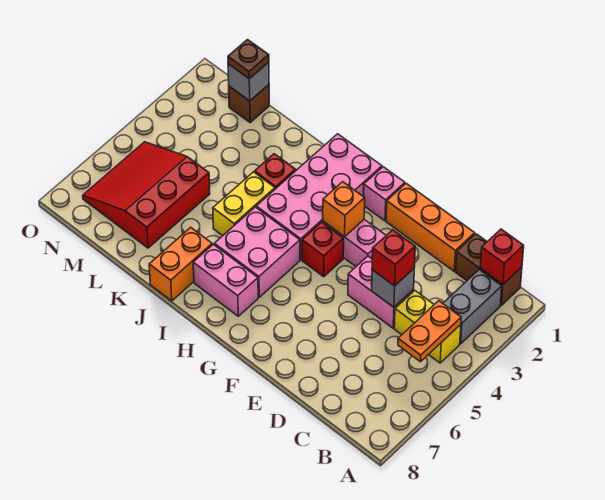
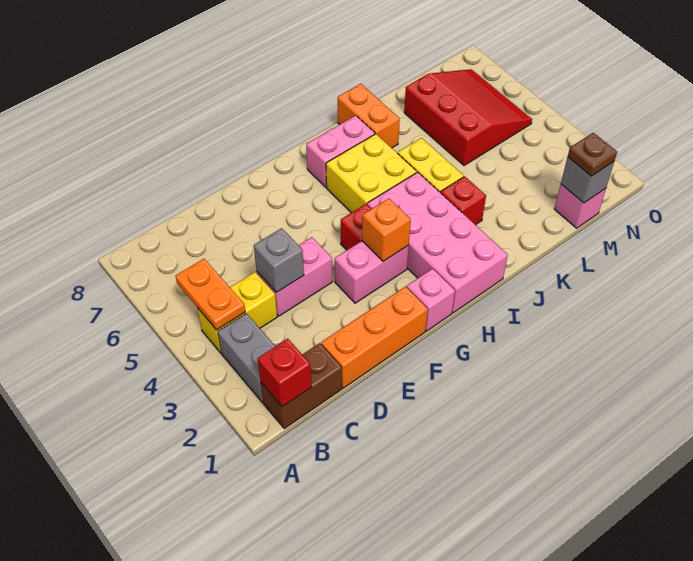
red 1x1 brick [372,230,415,286] -> none
pink 2x2 brick [214,207,300,297] -> yellow 2x2 brick [326,134,417,213]
brown 1x1 brick [229,85,269,123] -> pink 1x1 brick [555,184,606,228]

